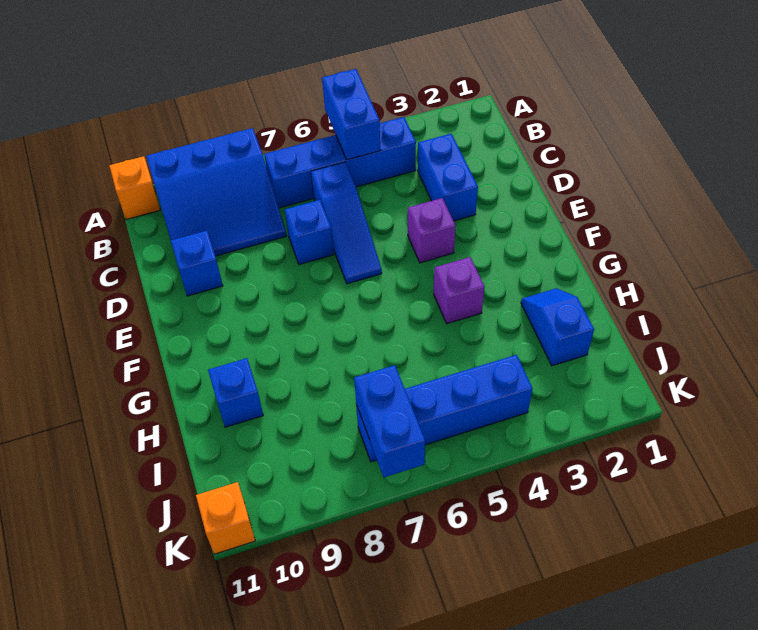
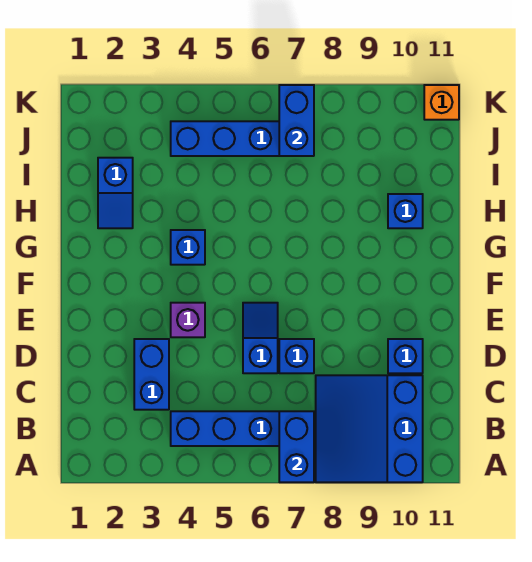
blue 1x2 brick [322,69,380,160] -> blue 1x2 brick moved to [279,411,314,482]
blue 3x3 slope [146,128,286,256] -> blue 3x3 slope turned to [316,375,423,482]
orange 1x1 brick [109,156,160,219] -> none
blue 1x3 slope [311,162,382,284] -> blue 1x2 slope [243,303,278,373]
purple 1x1 brick [434,257,484,324] -> blue 1x1 brick [171,230,205,265]

